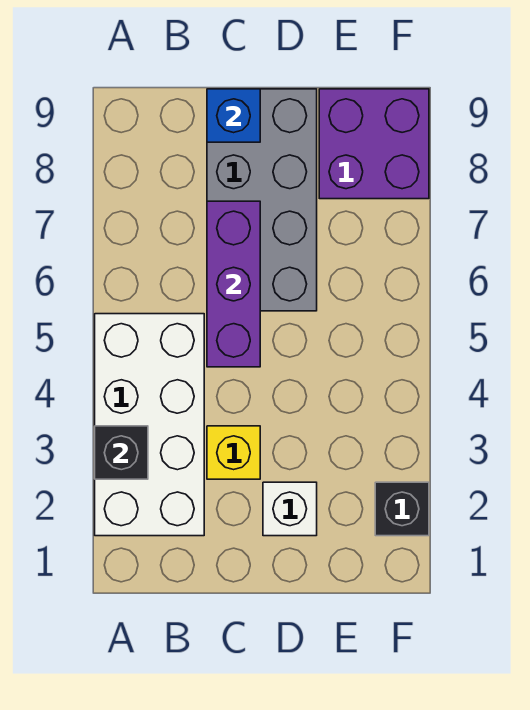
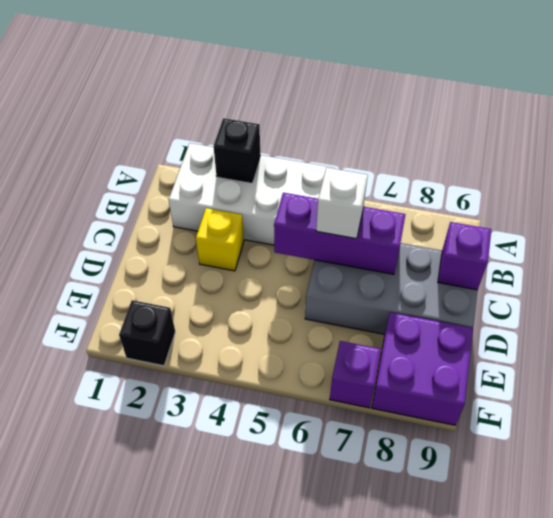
blue 1x1 brick [207,89,260,142] -> purple 1x1 brick [438,222,491,290]
white 1x1 brick [263,482,317,536] -> white 1x1 brick moved to [316,168,368,239]
none -> purple 1x1 brick [330,341,381,408]

